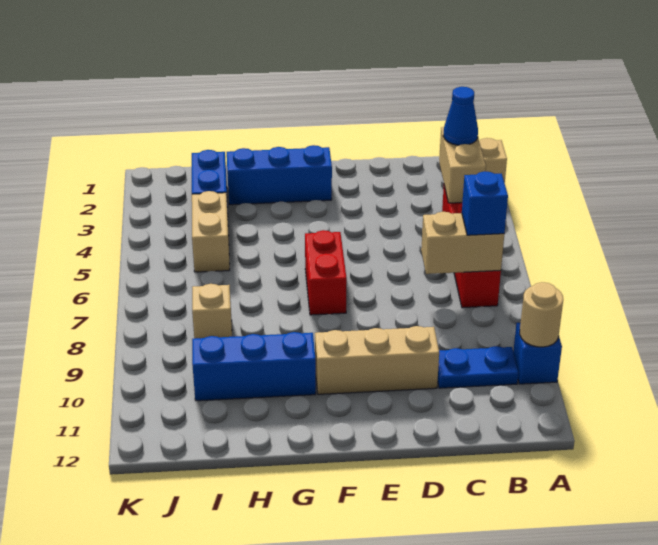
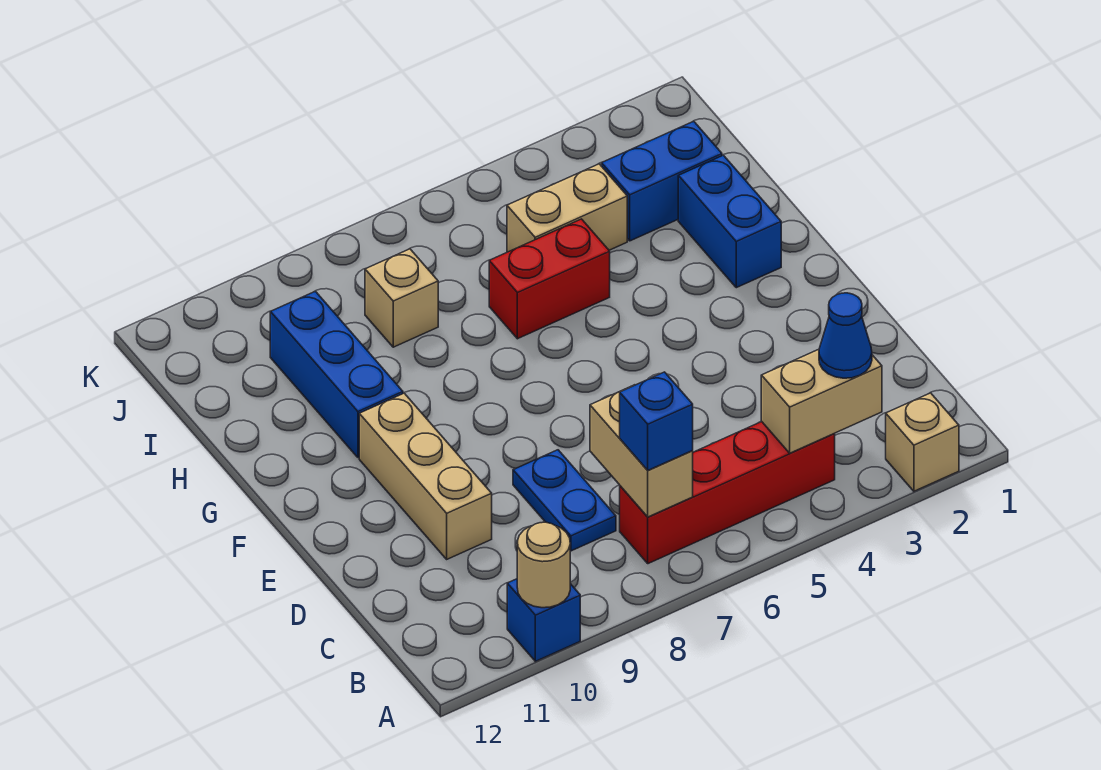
blue 1x2 plate [438,346,518,388] -> blue 1x2 plate moved to [513,450,616,551]
blue 1x3 brick [227,145,332,205] -> blue 1x2 brick [678,155,781,288]
red 1x2 brick [305,230,347,315] -> red 1x2 brick moved to [489,219,610,339]

